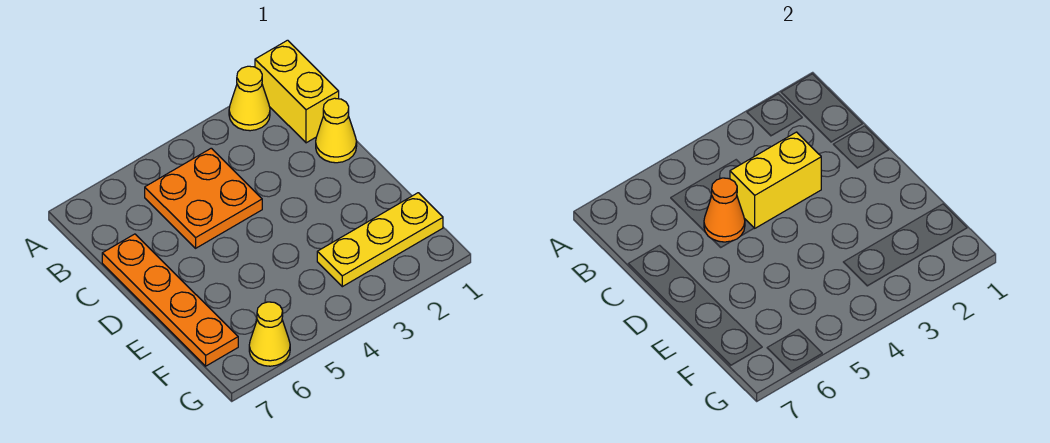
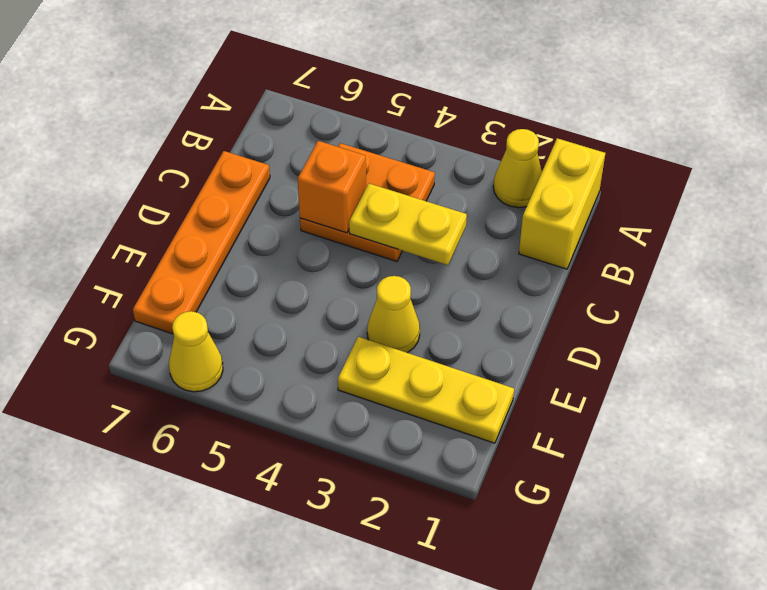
yellow 1x1 cone [316,98,357,163] -> yellow 1x1 cone moved to [367,276,420,353]
yellow 1x2 brick [730,132,821,228] -> yellow 1x2 plate [349,184,467,265]
orange 1x1 cone [704,178,745,242] -> orange 1x1 brick [298,141,366,233]

